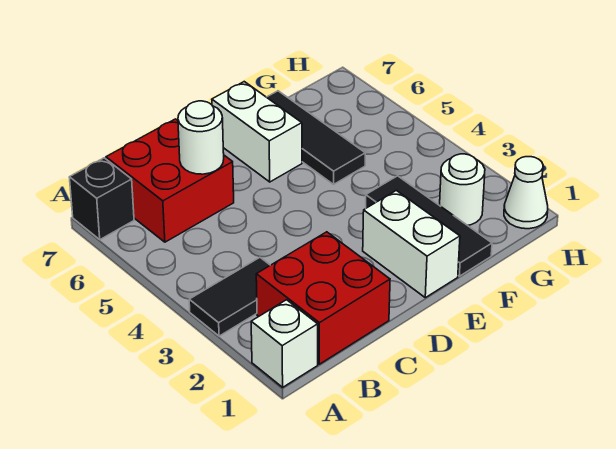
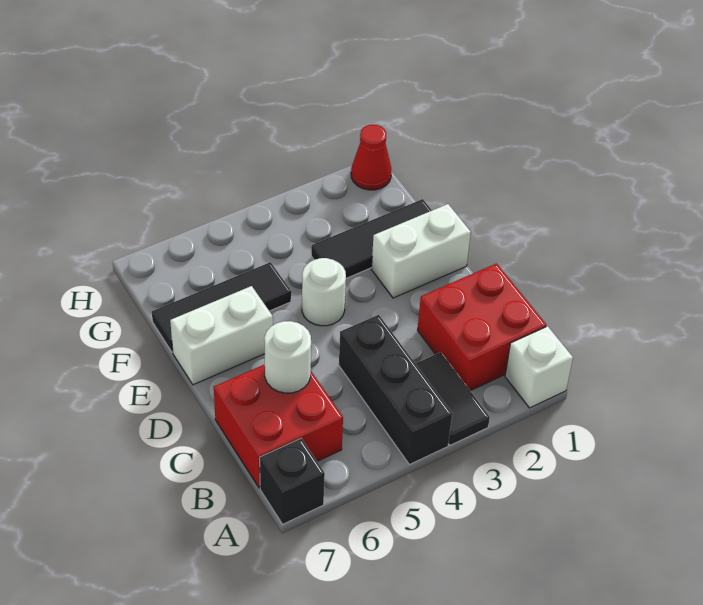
none -> black 1x3 brick [339,315,452,465]
white 1x1 round brick [440,154,485,225] -> white 1x1 round brick moved to [302,258,346,326]
white 1x1 cone [504,157,548,229] -> red 1x1 cone [351,125,391,190]

